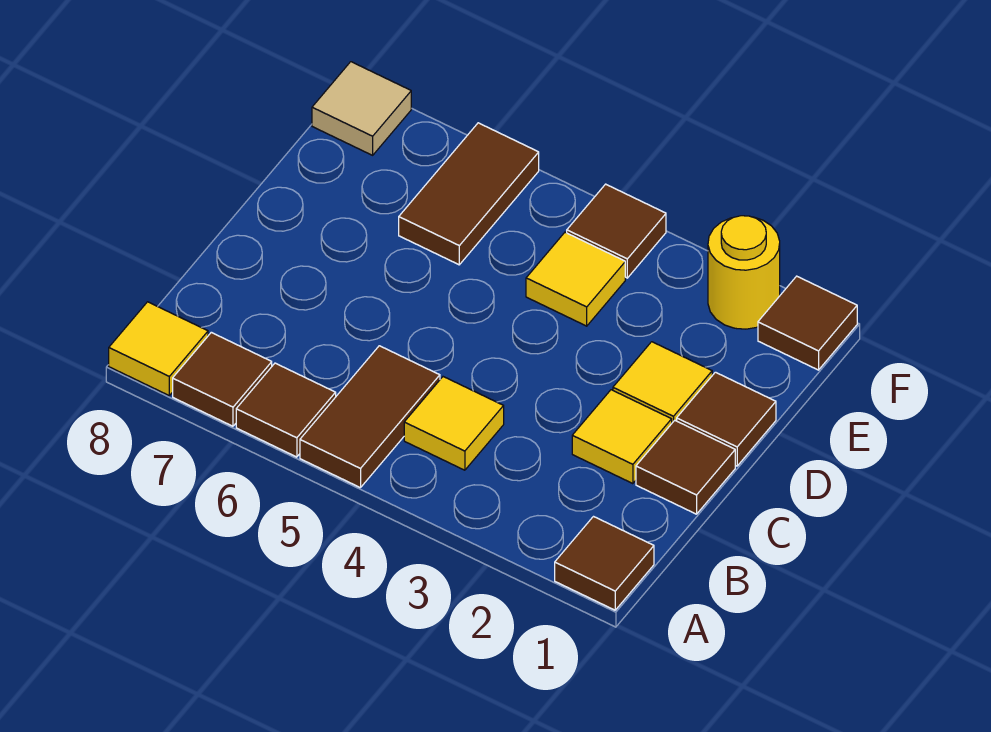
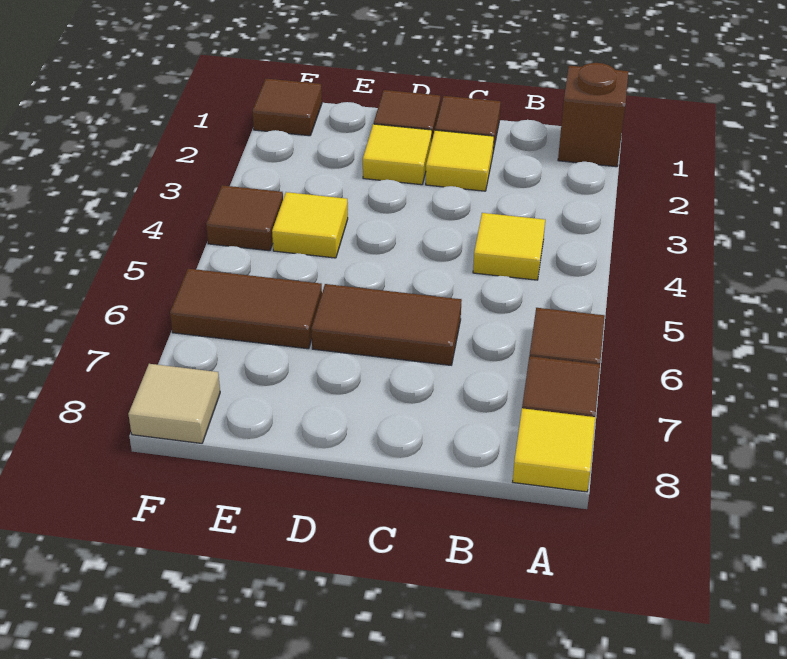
brown 1x1 tile [555,517,654,610] -> brown 1x1 brick [558,63,629,167]
brown 1x2 tile [300,346,440,488] -> brown 1x2 tile moved to [311,284,462,365]
yellow 1x1 round brick [708,216,780,329] -> none

